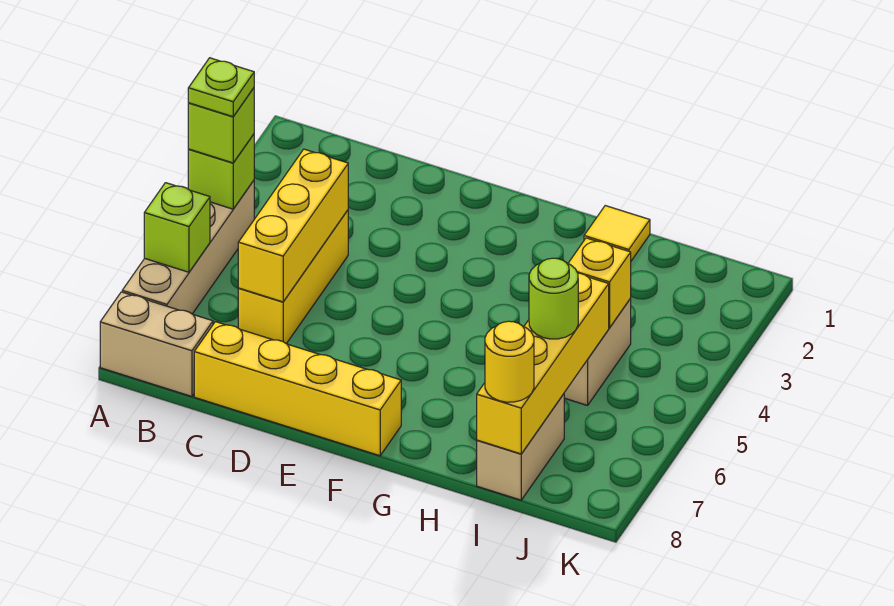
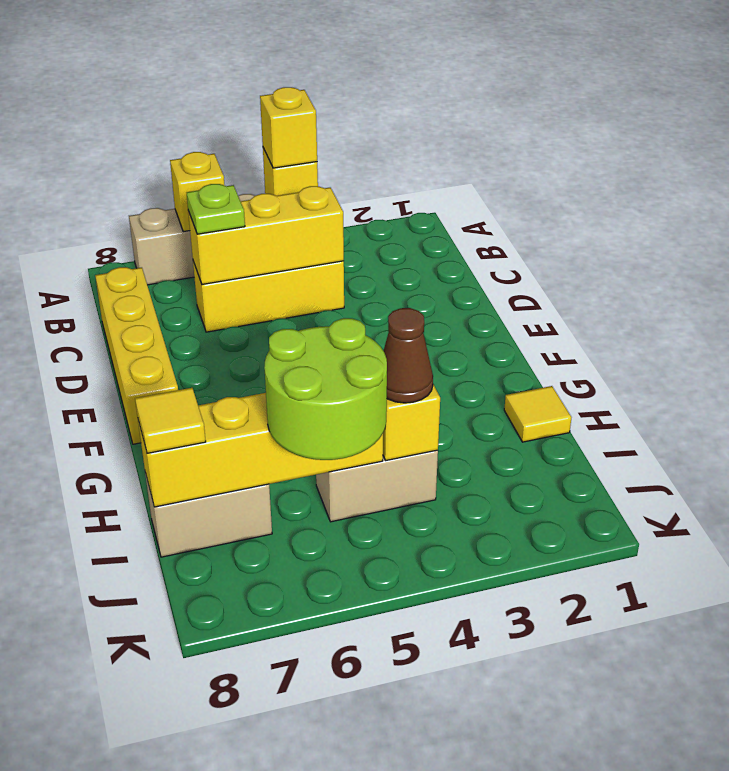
lime 1x1 brick [188,134,254,209] -> yellow 1x1 brick [263,148,318,196]
lime 1x1 brick [188,88,254,163] -> yellow 1x1 brick [260,87,317,168]
lime 1x1 plate [188,58,254,117] -> lime 1x1 plate moved to [187,184,245,234]
lime 1x1 brick [144,183,210,272] -> yellow 1x1 brick [170,152,224,232]
tan 1x2 brick [100,292,213,396] -> none
none -> brown 1x1 cone [384,308,433,403]
lime 1x1 round brick [529,258,578,339] -> lime 2x2 round brick [264,318,387,460]
yellow 1x1 round brick [485,321,534,402] -> yellow 1x1 tile [135,388,206,453]

